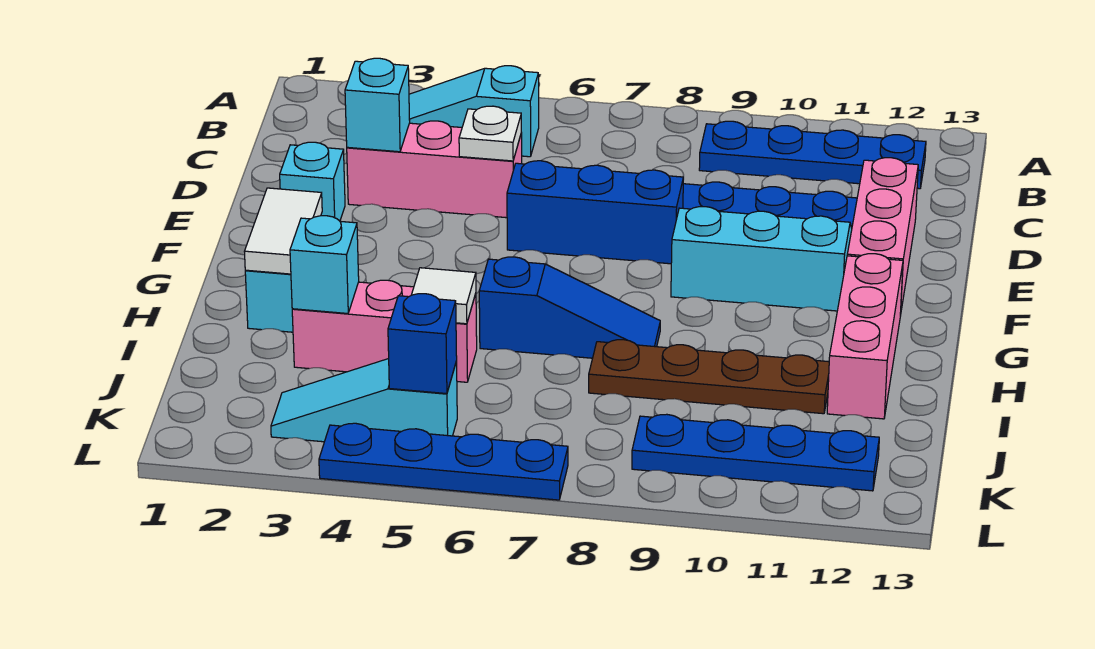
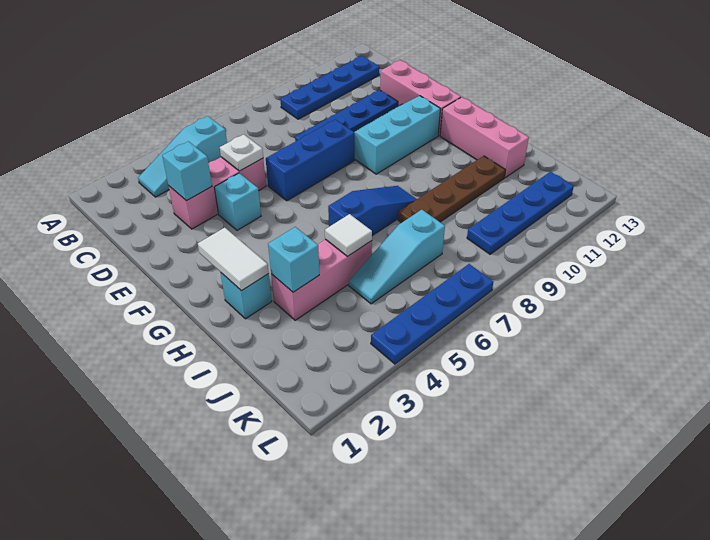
cyan 1x1 brick [280,142,345,221] -> cyan 1x1 brick moved to [214,173,261,230]
cyan 1x3 slope [271,359,457,442] -> cyan 1x3 slope moved to [349,210,445,304]
blue 1x1 brick [388,294,457,394] -> none

